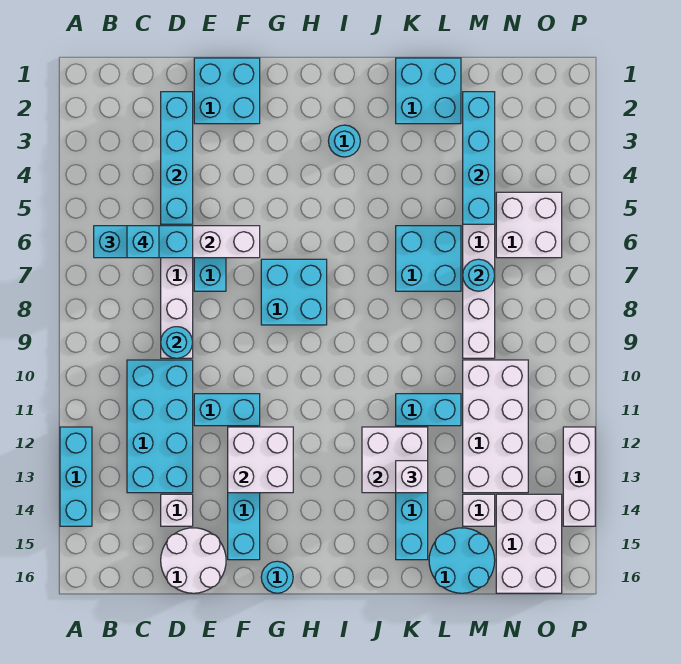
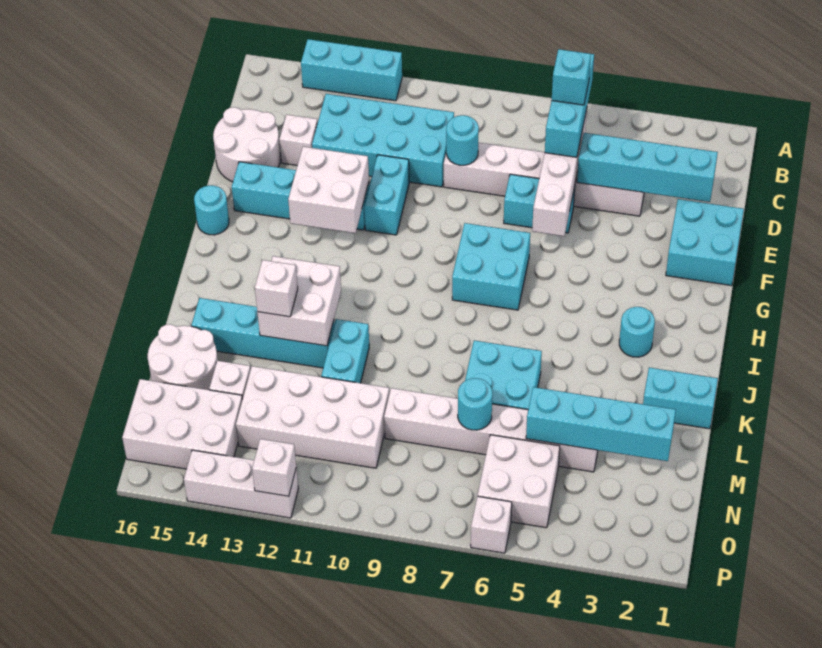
cyan 2x2 brick [396,58,461,124] -> cyan 1x2 brick [643,368,718,429]
cyan 2x2 round brick [429,528,495,593] -> white 2x2 round brick [148,324,218,390]
none -> white 1x1 brick [471,496,512,553]
none -> white 1x1 brick [252,439,296,496]

